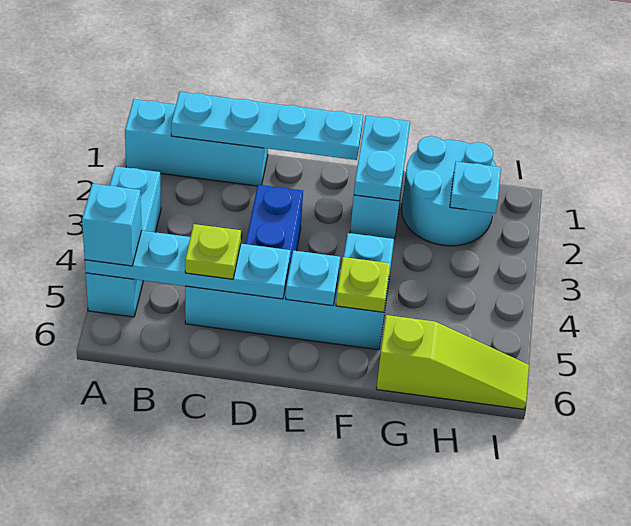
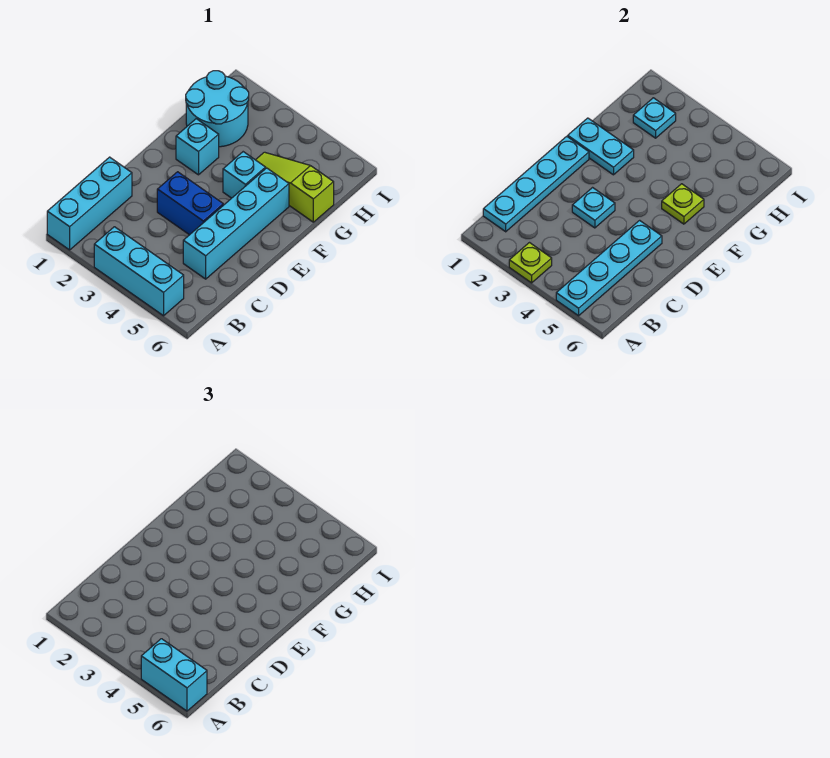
cyan 1x1 brick [82,184,142,266] -> cyan 1x2 brick [141,639,207,711]
lime 1x1 plate [185,224,241,279] -> lime 1x1 plate moved to [509,243,552,283]
cyan 1x1 plate [286,250,340,306] -> cyan 1x1 plate moved to [572,188,615,228]
lime 1x3 slope [376,315,529,409] -> lime 1x3 slope turned to [256,152,334,222]

